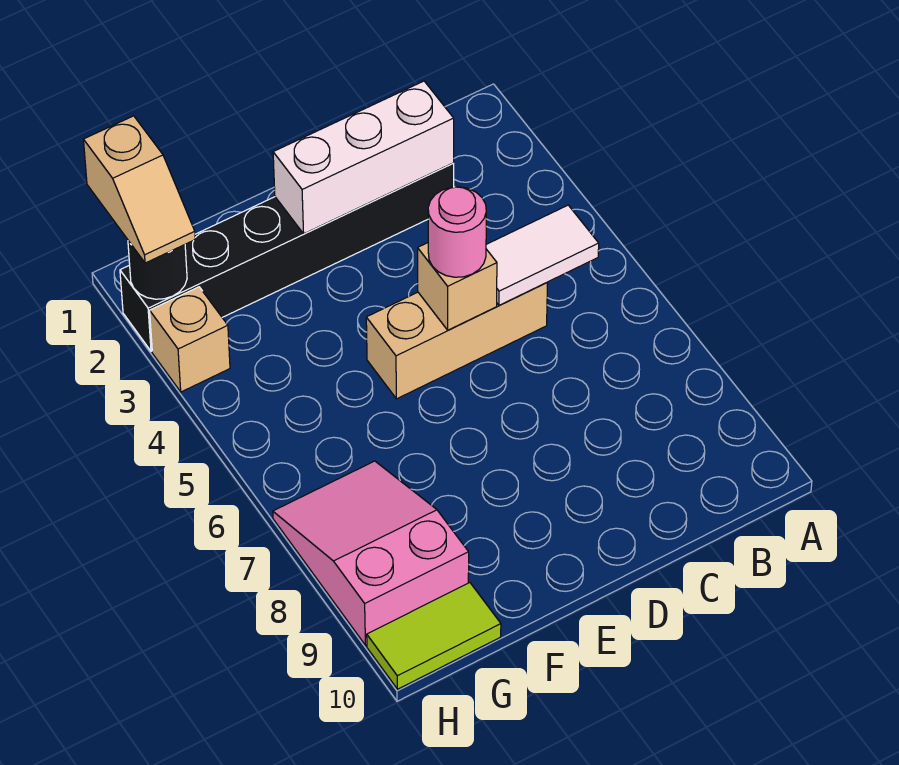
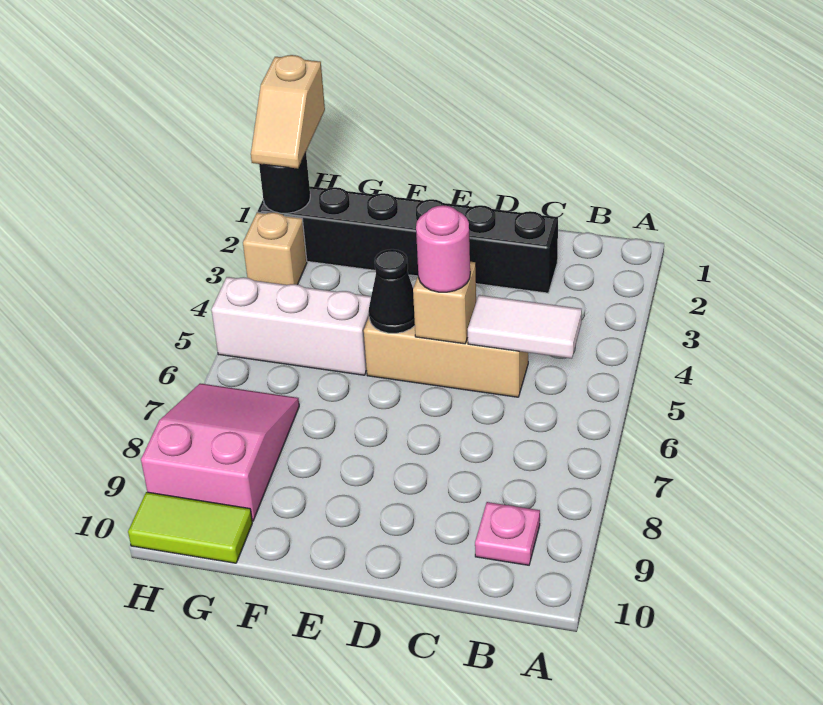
none -> pink 1x1 plate [475,502,540,565]
white 1x3 brick [273,81,454,234] -> white 1x3 brick moved to [211,277,371,375]
none -> black 1x1 cone [369,249,415,333]

